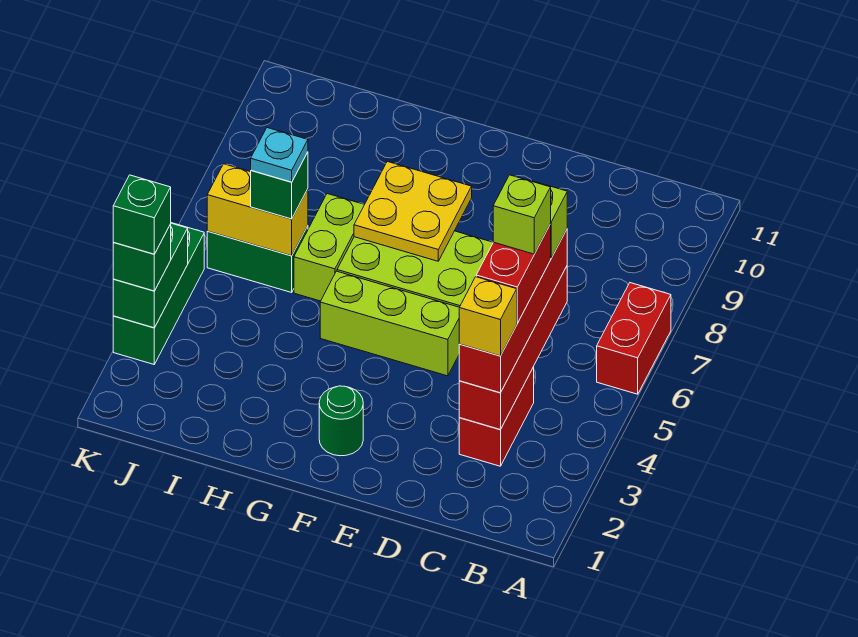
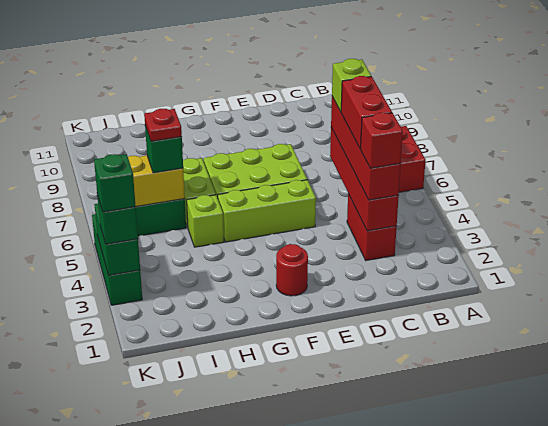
yellow 1x1 brick [459,277,517,356] -> red 1x1 brick [361,113,403,168]
lime 1x1 brick [493,175,551,254] -> lime 1x1 brick moved to [187,195,224,247]
green 1x1 round brick [319,386,363,456] -> red 1x1 round brick [276,244,308,296]
yellow 2x2 plate [354,162,472,261] -> none
cyan 1x1 plate [251,128,308,182] -> red 1x1 plate [144,109,182,141]

